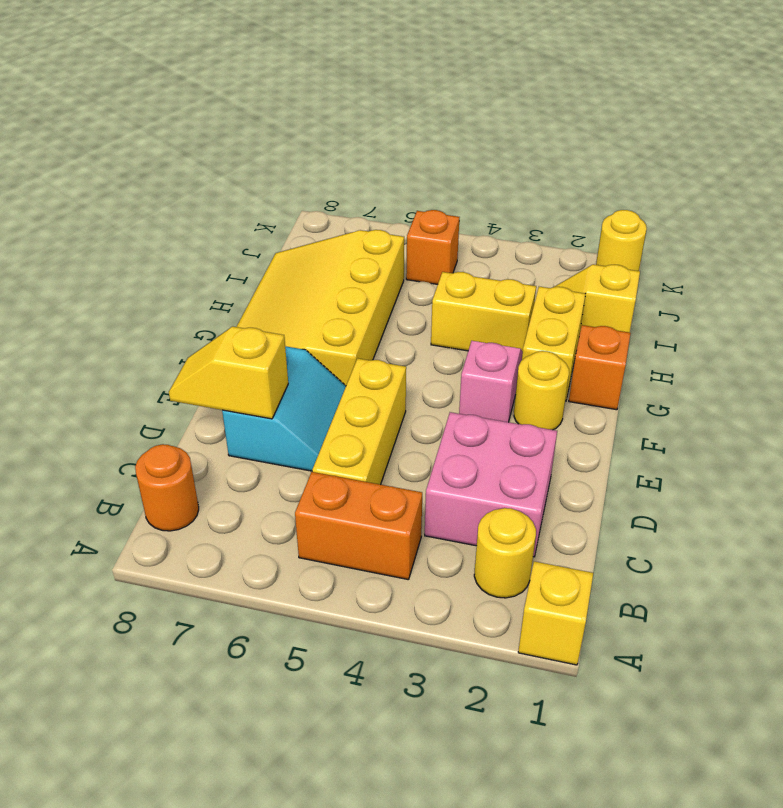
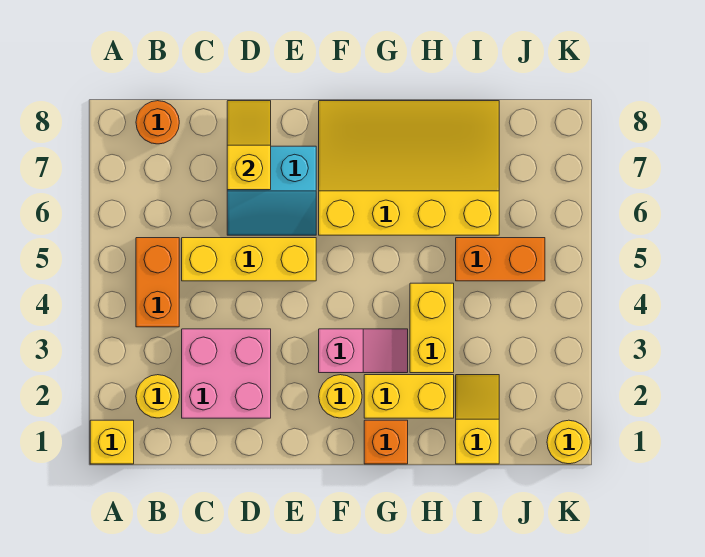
orange 1x1 brick [406,210,459,284] -> orange 1x2 brick [456,238,545,281]

